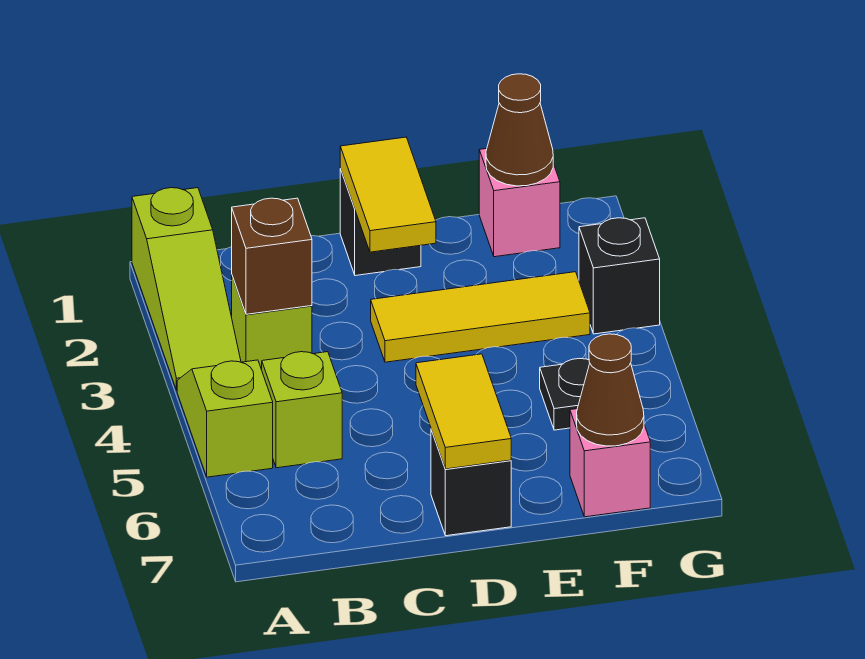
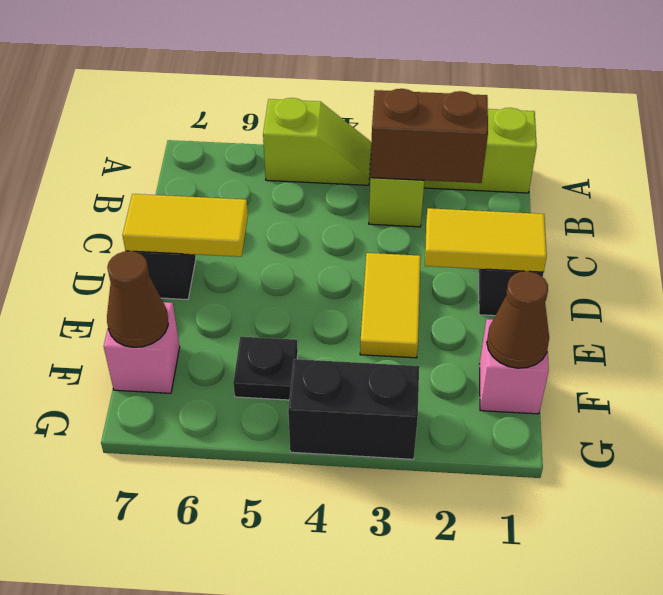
brown 1x1 brick [232,198,312,314] -> brown 1x2 brick [370,89,488,183]
lime 1x1 brick [262,352,342,468] -> none
yellow 1x3 tile [371,272,590,362] -> yellow 1x2 tile [360,253,421,358]
black 1x1 brick [579,218,660,334] -> black 1x2 brick [288,359,419,459]

